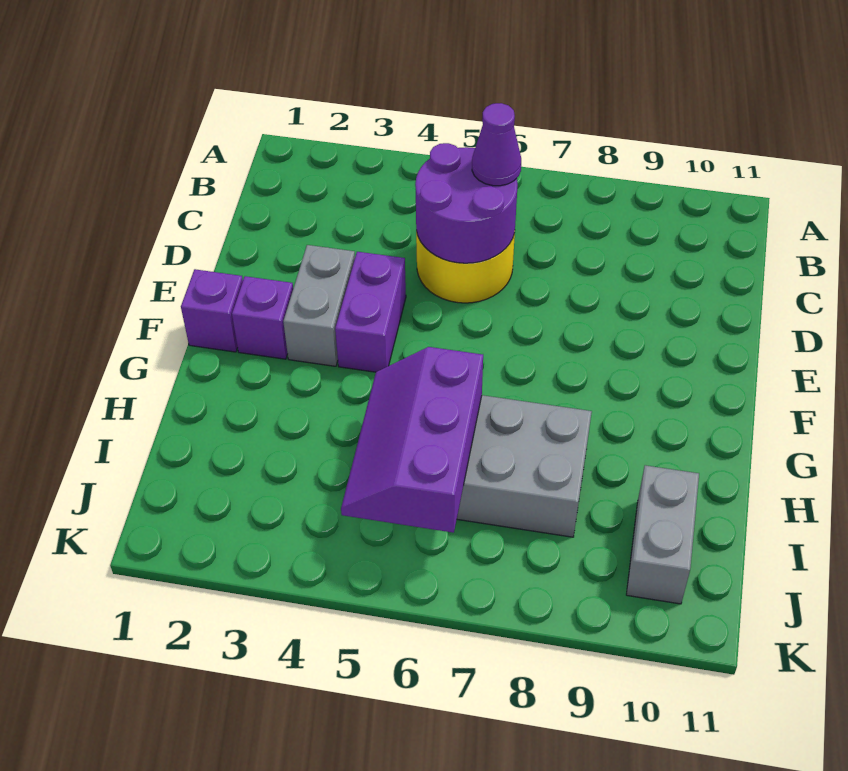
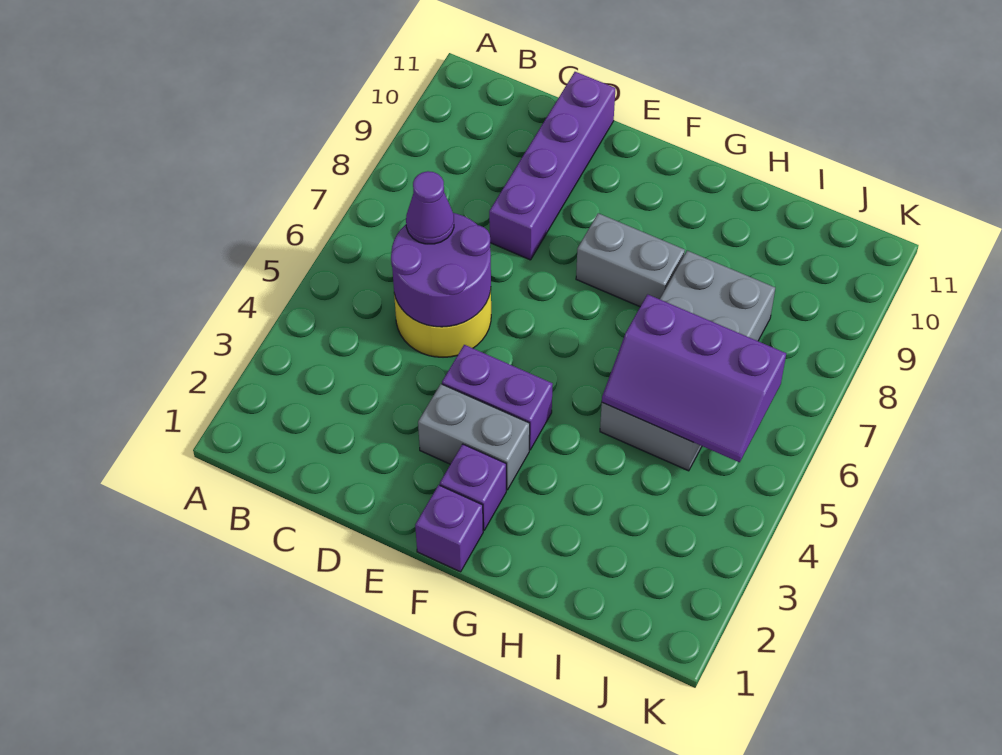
none -> purple 1x4 brick [489,72,615,260]
grey 1x2 brick [626,465,699,604] -> grey 1x2 brick moved to [576,213,685,307]

